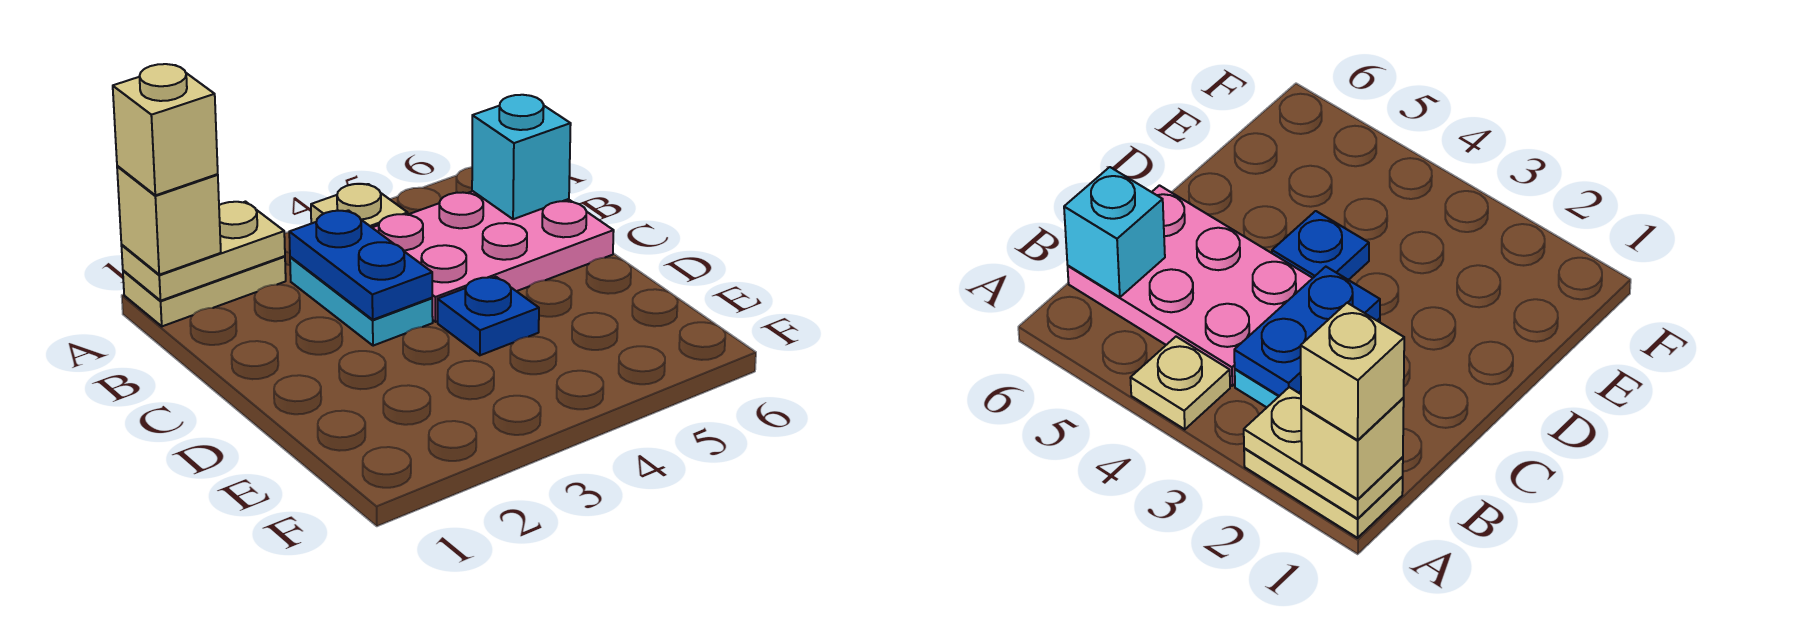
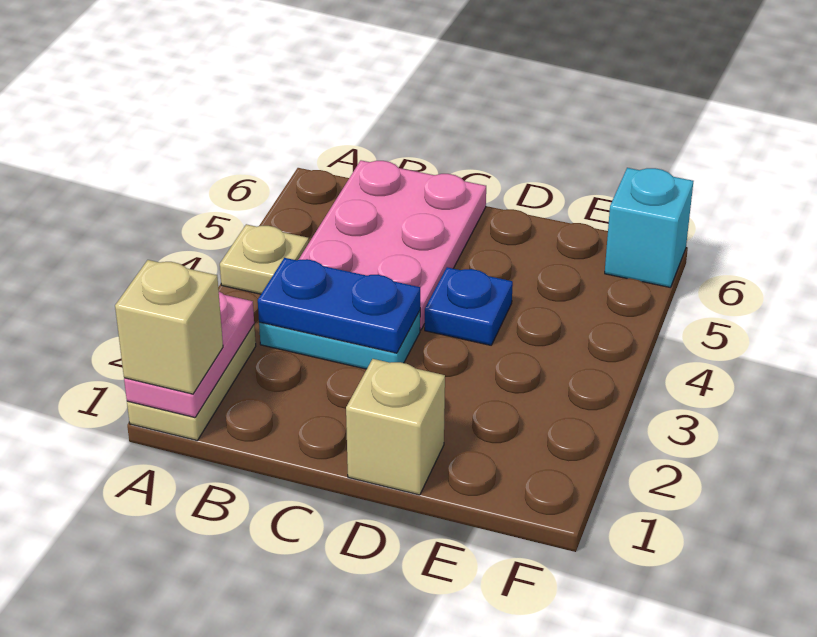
tan 1x2 plate [121,202,285,301] -> pink 1x2 plate [124,292,254,418]
tan 1x1 brick [113,64,218,195] -> tan 1x1 brick moved to [346,359,445,495]
cyan 1x1 brick [472,95,571,219] -> cyan 1x1 brick moved to [605,168,693,287]

